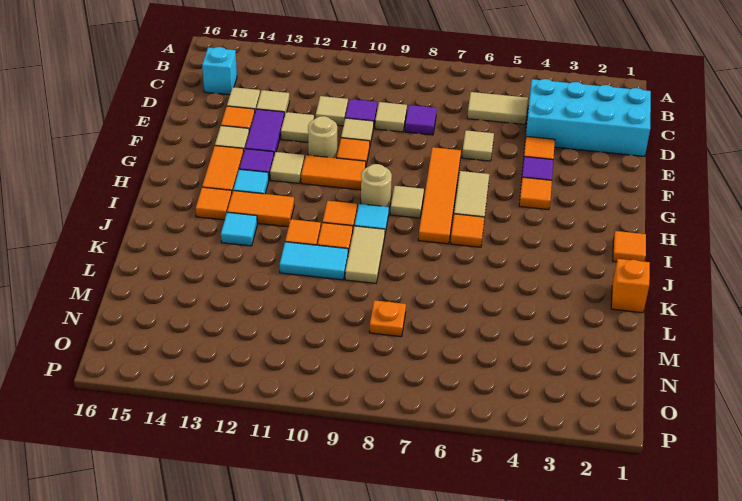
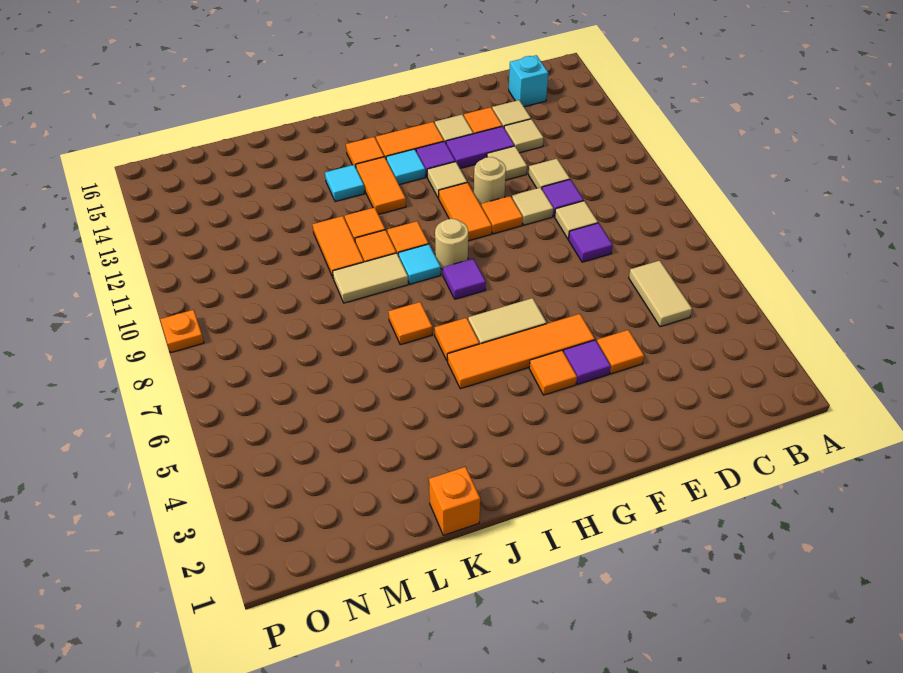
cyan 2x4 brick [525,79,651,156] -> none
tan 1x1 tile [462,130,494,161] -> none
orange 1x4 tile [418,147,461,244] -> orange 1x4 tile moved to [447,314,595,389]
tan 1x1 tile [390,186,424,218] -> purple 1x1 tile [443,259,486,299]
orange 1x1 tile [613,231,646,262] -> orange 1x1 tile moved to [388,302,432,345]
cyan 1x2 tile [280,242,348,280] -> orange 1x2 tile [313,216,364,277]
orange 1x1 plate [369,300,406,337] -> orange 1x1 plate moved to [160,310,204,353]

